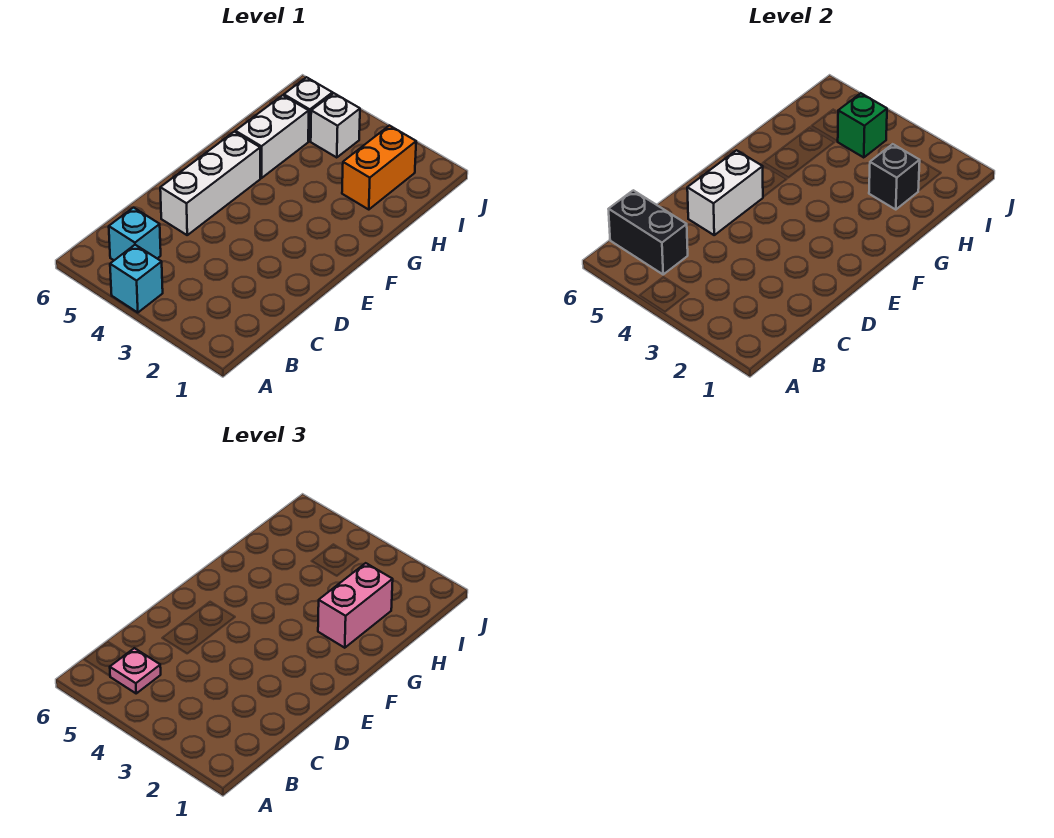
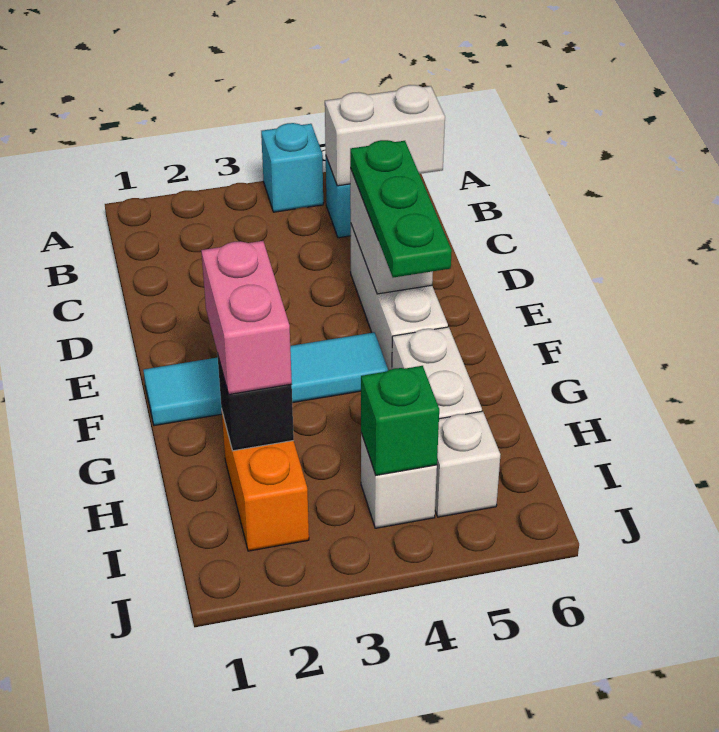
black 1x2 brick [609,190,688,274] -> white 1x2 brick [325,85,445,186]
pink 1x1 plate [110,648,161,693] -> none
none -> green 1x3 plate [350,140,452,278]
none -> cyan 1x4 tile [143,332,388,426]

